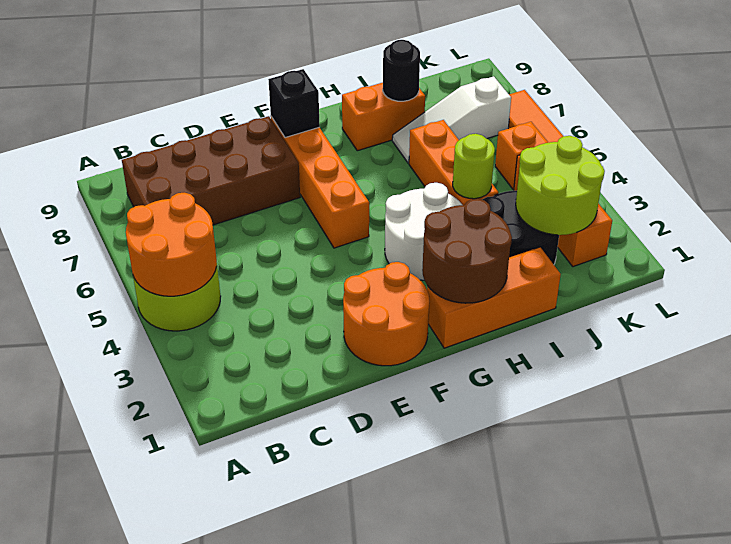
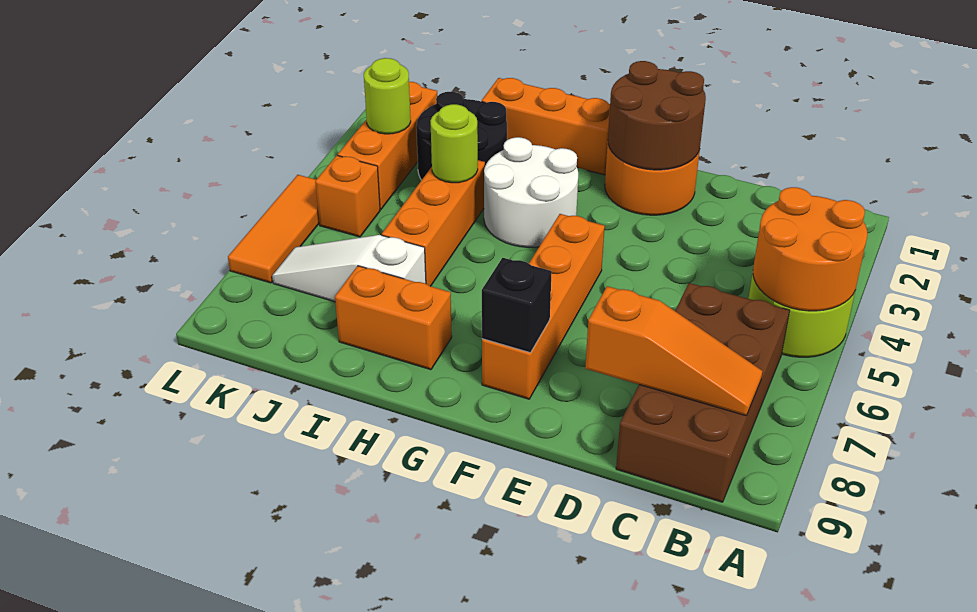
brown 2x4 brick [122,116,300,225] -> brown 2x4 brick turned to [616,283,790,502]
none -> orange 1x3 slope [585,286,763,416]
brown 2x2 round brick [422,199,512,303] -> brown 2x2 round brick moved to [608,61,706,170]
white 1x3 slope [392,76,511,163] -> white 1x3 slope turned to [272,235,426,302]
black 1x1 round brick [383,40,420,101] -> none
lime 2x2 round brick [516,136,605,235] -> lime 1x1 round brick [364,58,411,134]

